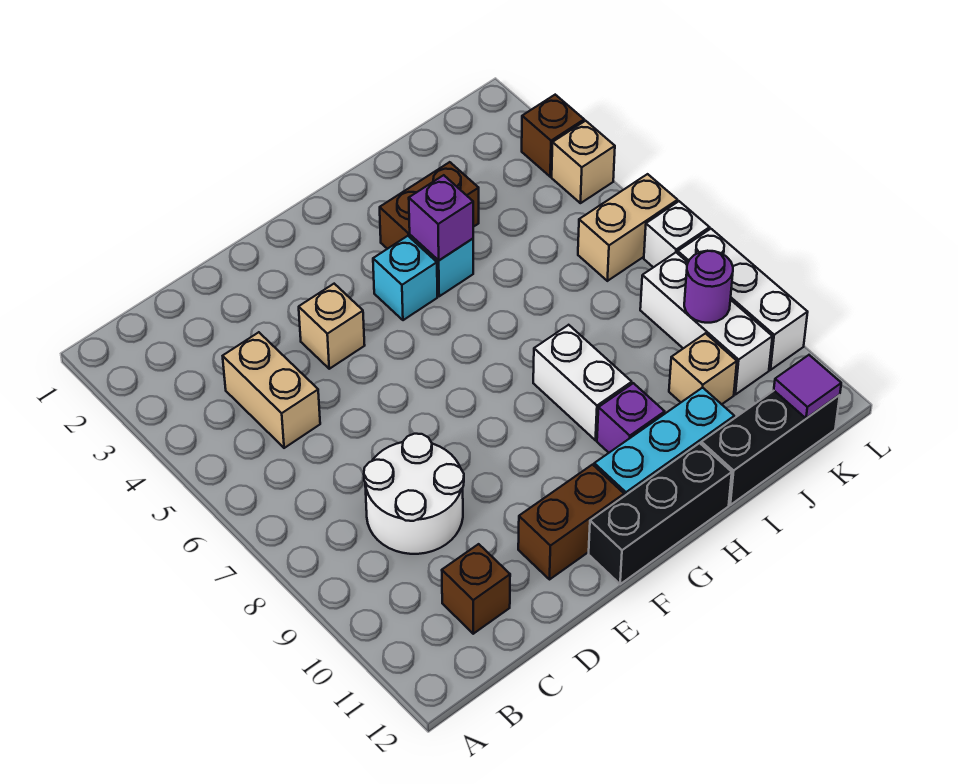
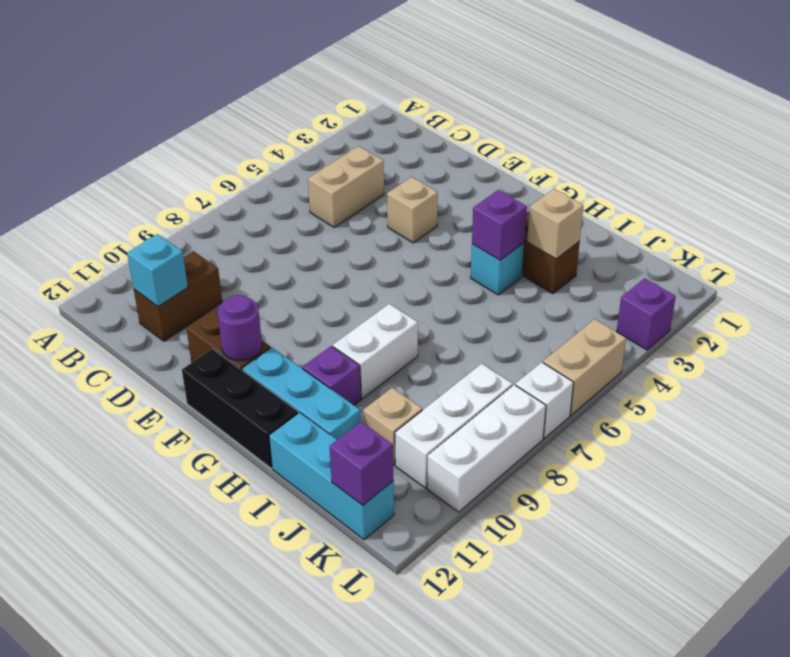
white 2x2 round brick [364,434,464,554] -> none
brown 1x1 brick [442,544,510,634] -> brown 1x2 brick [134,251,222,341]
cyan 1x1 brick [373,236,437,320] -> cyan 1x1 brick moved to [127,234,188,307]
black 1x3 brick [701,391,840,505] -> cyan 1x3 brick [269,412,394,540]
tan 1x2 brick [578,174,678,281] -> tan 1x2 brick turned to [543,319,626,415]
purple 1x1 round brick [684,251,733,323] -> purple 1x1 round brick moved to [218,295,262,361]
purple 1x1 tile [774,355,841,418] -> purple 1x1 brick [329,422,393,505]
brown 1x1 brick [522,95,584,177] -> purple 1x1 brick [617,278,676,350]
tan 1x1 brick [552,121,615,203] -> tan 1x1 brick moved to [527,189,583,259]

